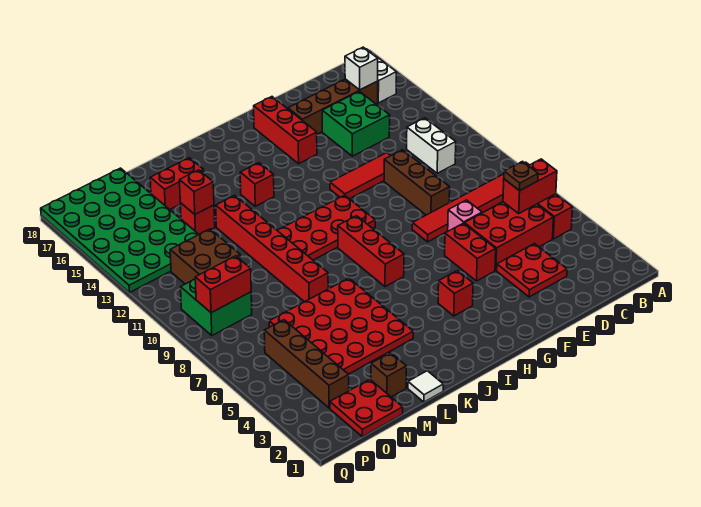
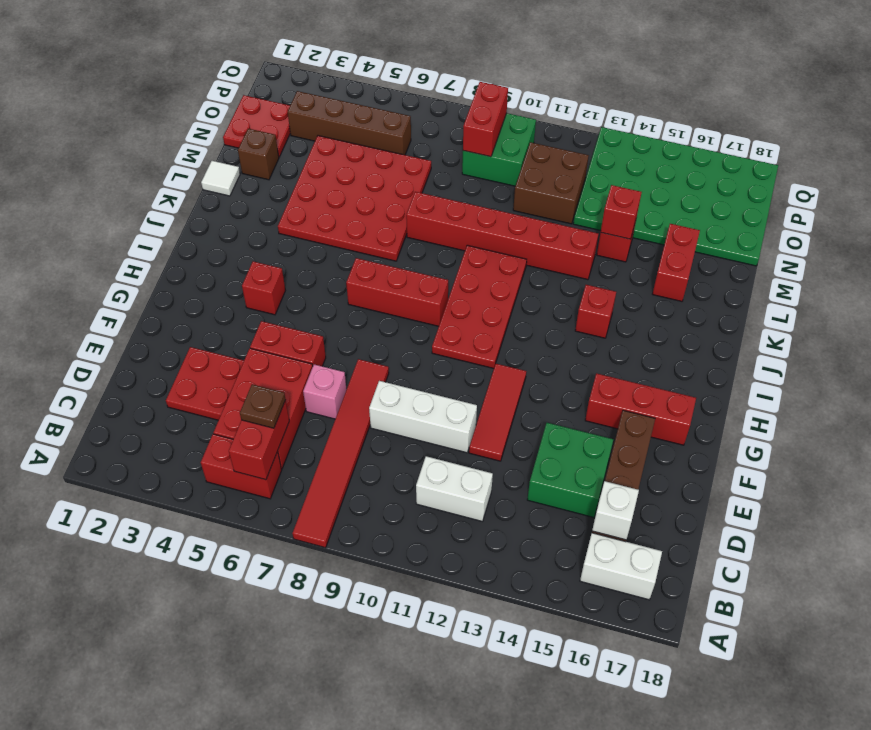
brown 1x3 brick [384,150,450,215] -> white 1x3 brick [369,381,477,453]

